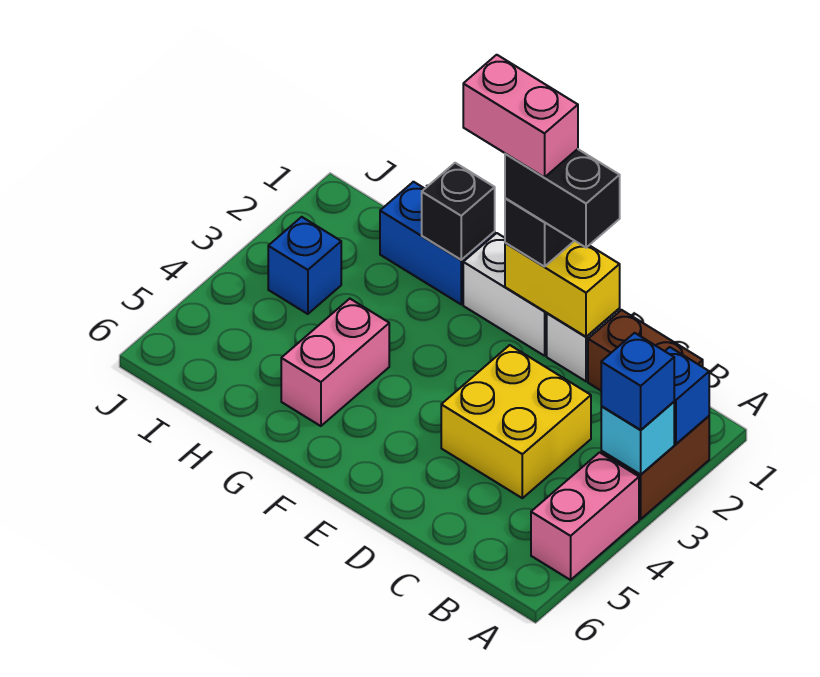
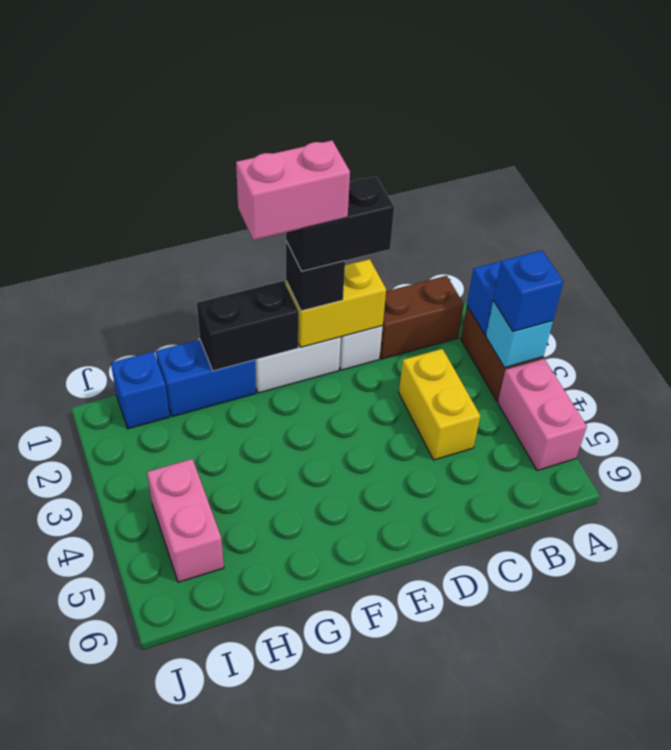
yellow 2x2 brick [441,345,591,498] -> yellow 1x2 brick [399,349,480,460]
black 1x1 brick [422,163,495,260] -> black 1x2 brick [197,281,299,371]
pink 1x2 brick [281,299,389,426] -> pink 1x2 brick moved to [147,459,224,582]
blue 1x1 brick [268,217,341,314] -> blue 1x1 brick moved to [111,352,170,429]

